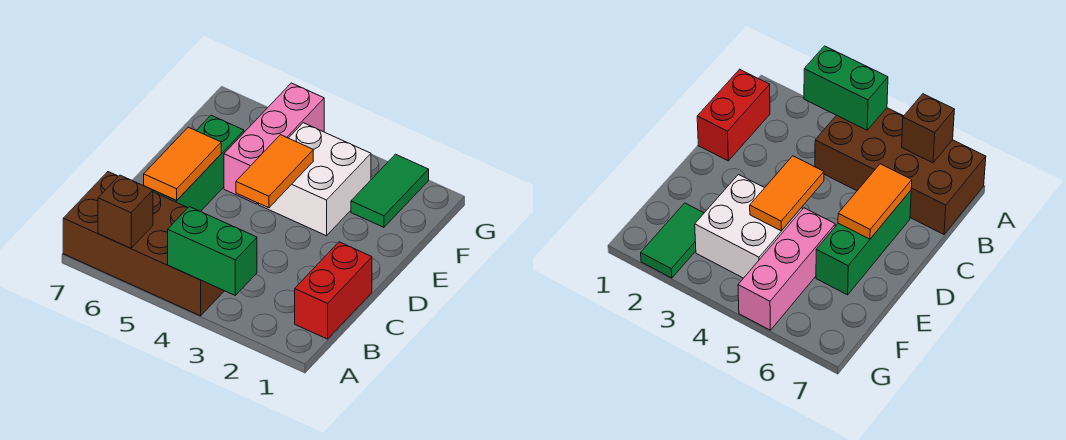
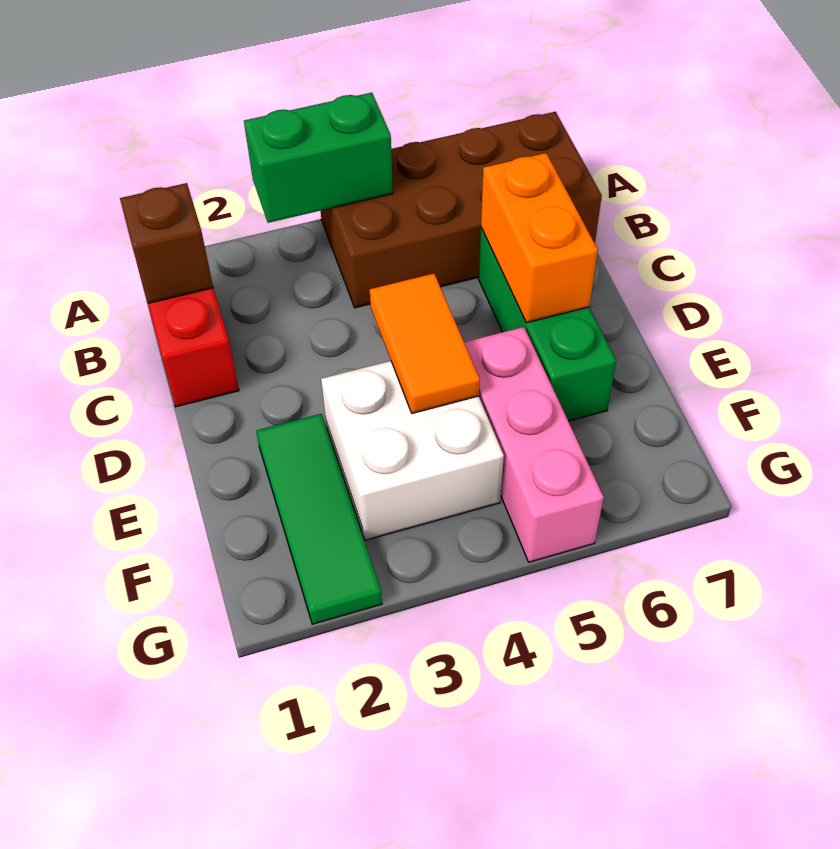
brown 1x1 brick [98,175,153,248] -> brown 1x1 brick moved to [120,183,213,303]
orange 1x2 tile [144,127,221,200] -> orange 1x2 brick [481,153,598,323]
green 1x2 tile [351,154,429,227] -> green 1x3 tile [256,414,382,624]

